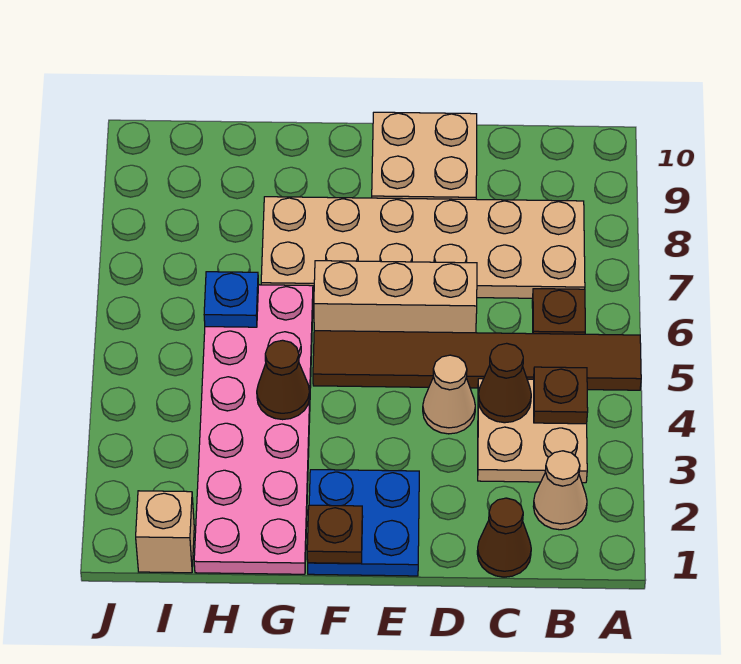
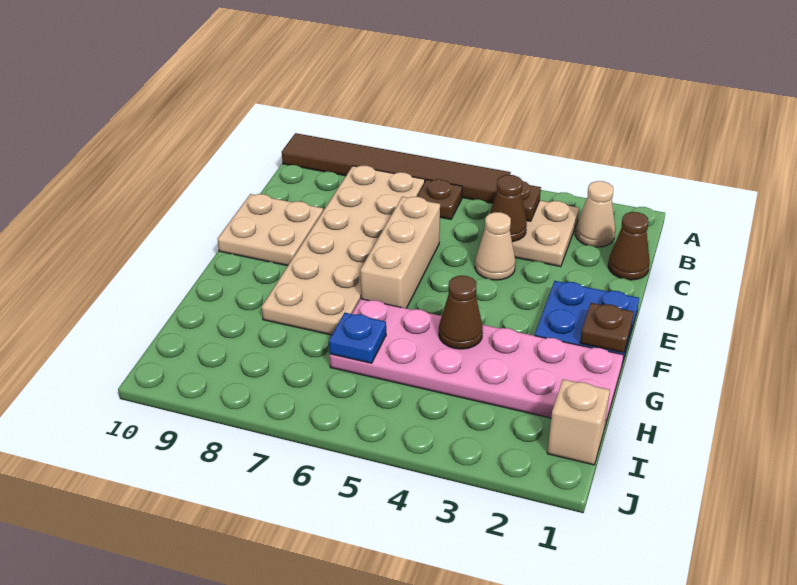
brown 1x6 tile [313,331,641,390] -> brown 1x6 tile turned to [282,133,511,203]

